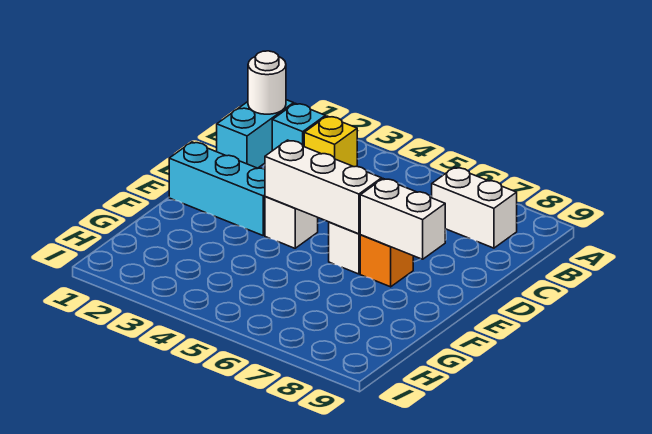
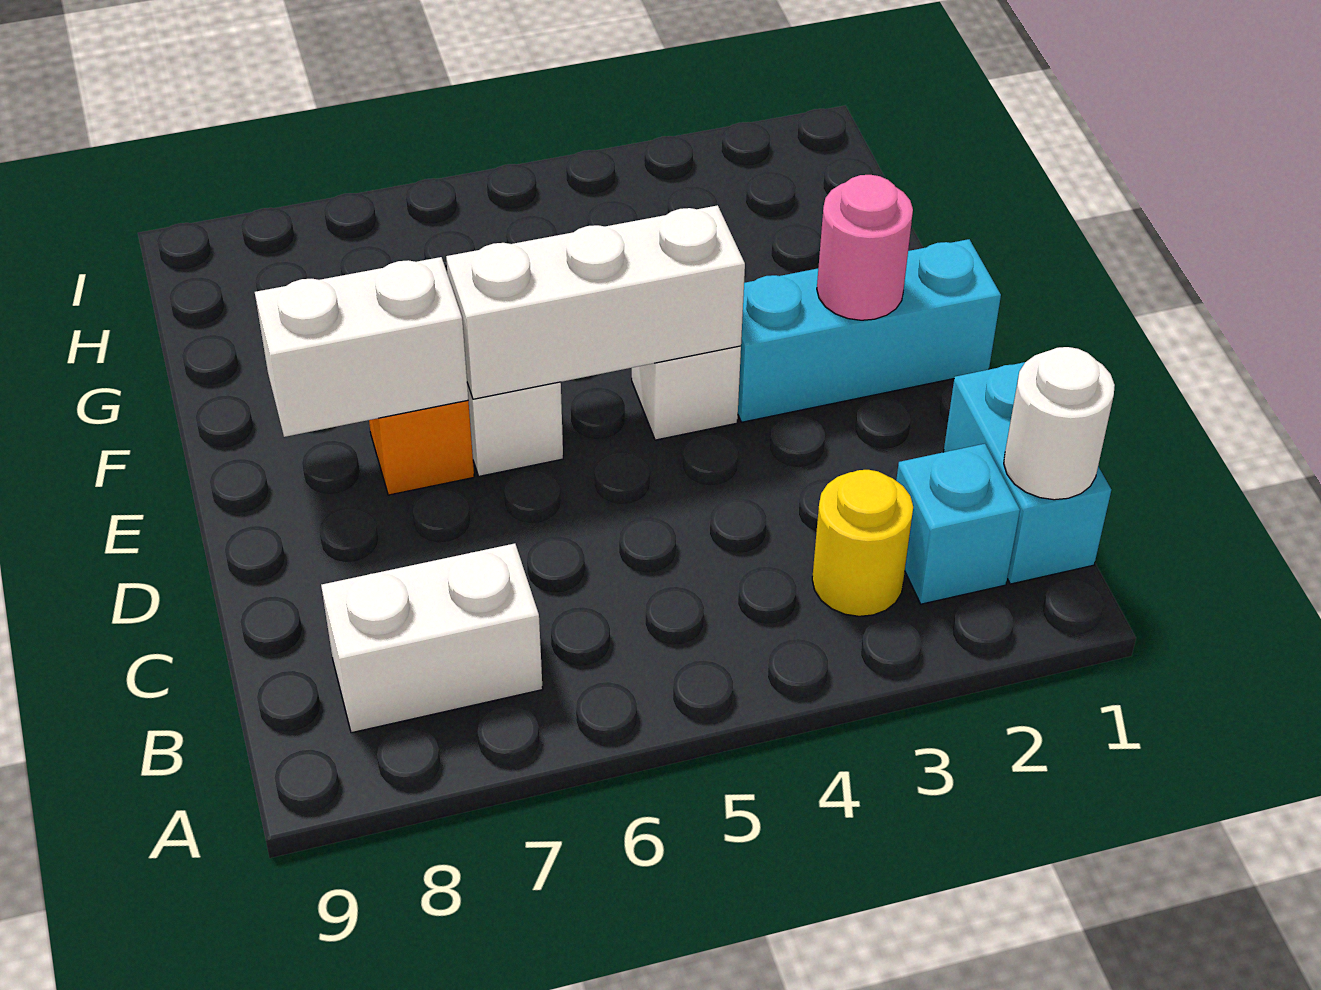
yellow 1x1 brick [304,116,357,167] -> yellow 1x1 round brick [812,470,913,616]
none -> pink 1x1 round brick [817,175,913,320]

